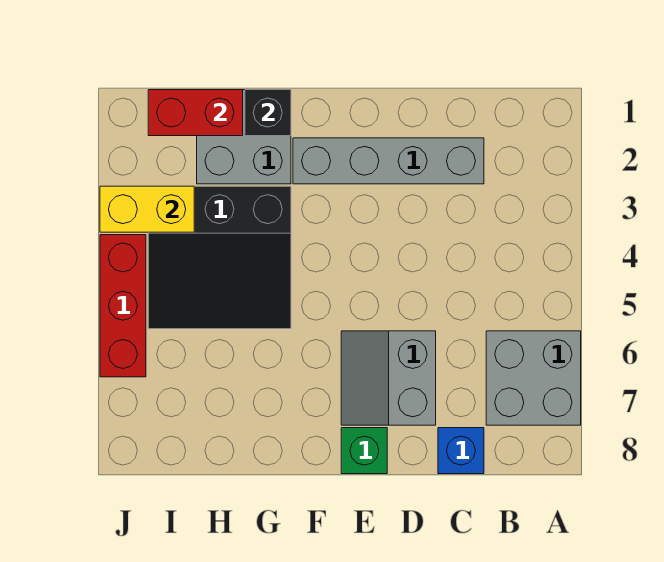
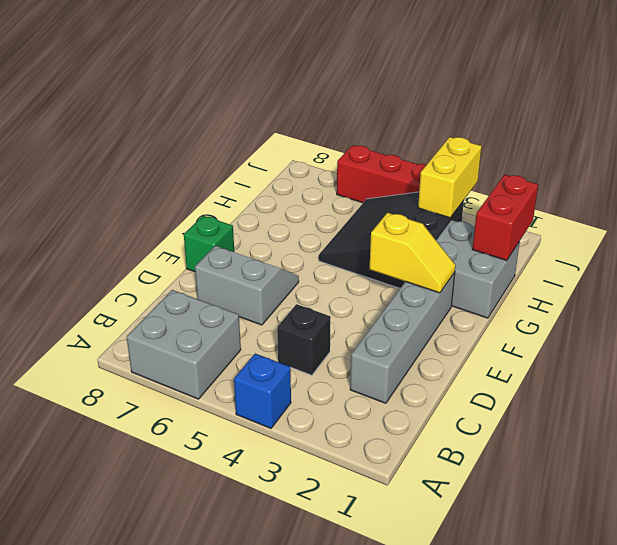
blue 1x1 brick [438,428,484,474] -> blue 1x1 brick moved to [234,354,291,428]
none -> yellow 1x2 slope [370,213,455,293]
black 1x1 brick [245,90,291,136] -> black 1x1 brick moved to [277,304,331,375]

